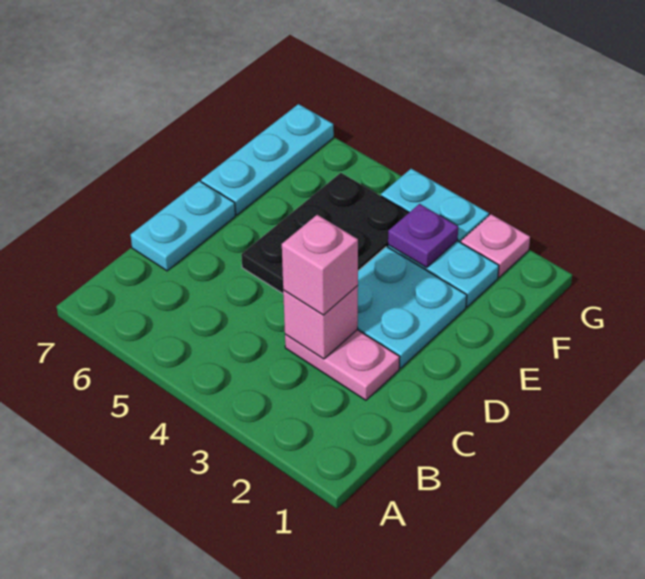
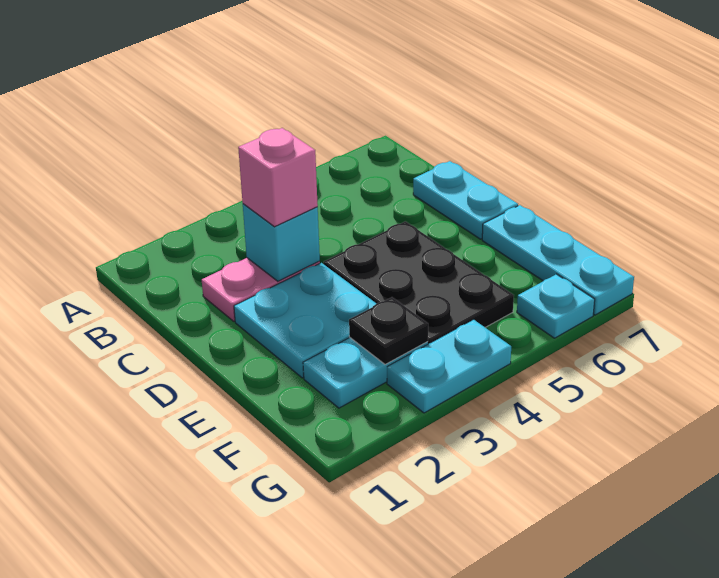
pink 1x1 brick [283,286,358,359] -> cyan 1x1 brick [243,204,320,281]
purple 1x1 plate [388,204,458,268] -> black 1x1 plate [349,297,428,364]
pink 1x1 plate [461,214,530,277] -> none
none -> cyan 1x1 plate [517,274,595,338]

